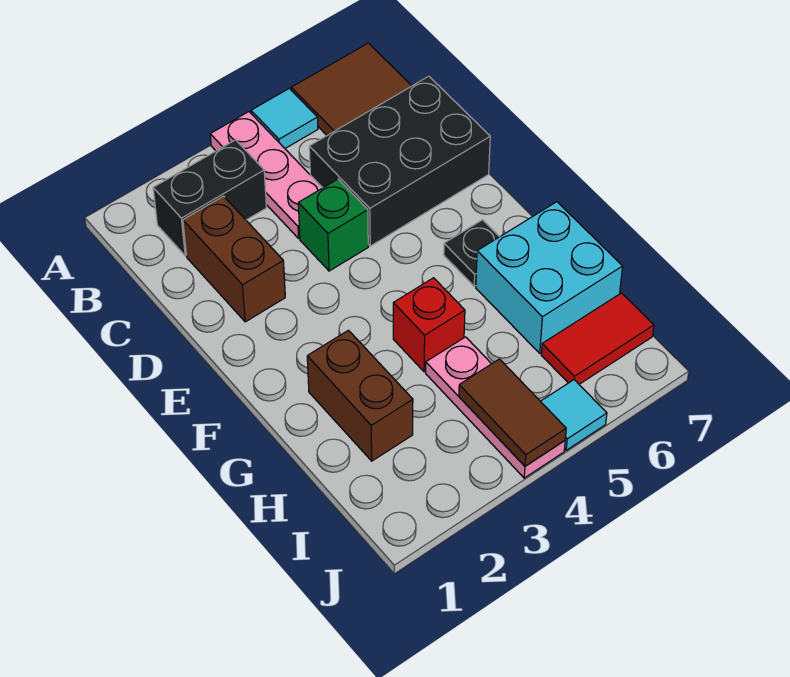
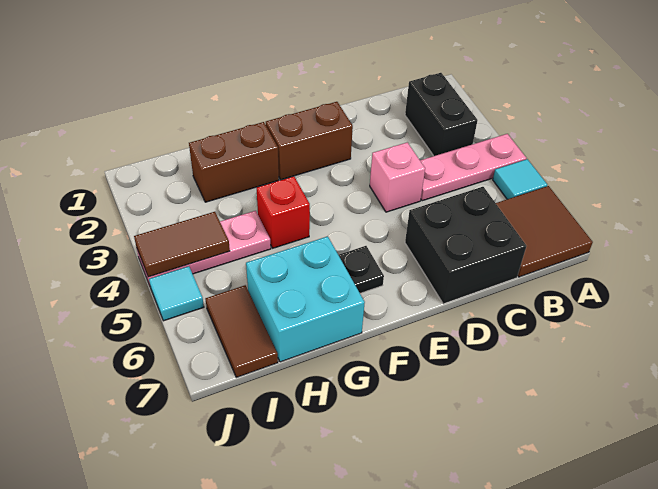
brown 1x2 brick [183,196,285,322] -> brown 1x2 brick moved to [266,102,353,180]
black 2x3 brick [309,76,490,246] -> black 2x2 brick [405,187,526,304]
green 1x1 brick [298,179,368,271] -> pink 1x1 brick [370,142,425,212]
red 1x2 tile [541,293,654,384] -> brown 1x2 tile [205,285,278,377]

